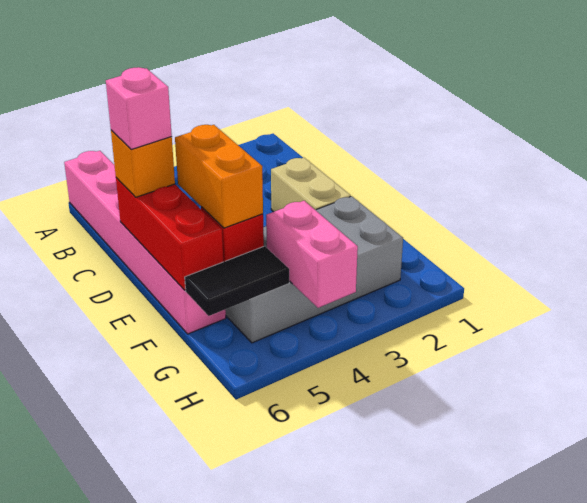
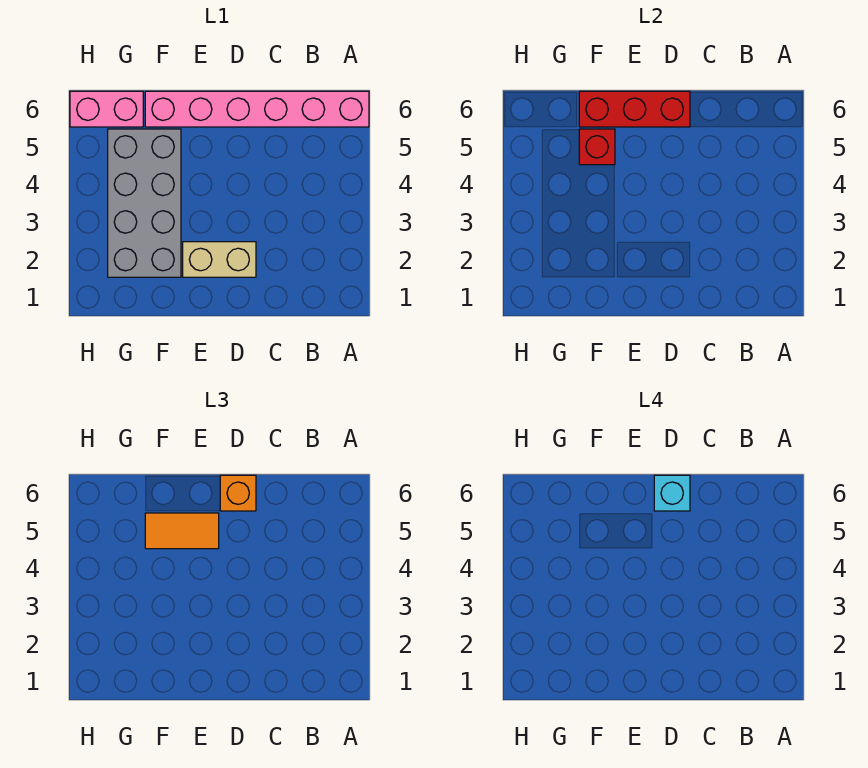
pink 1x1 brick [106,67,172,149] -> cyan 1x1 brick [654,475,690,511]
orange 1x2 brick [175,125,263,228] -> orange 1x2 tile [145,513,219,549]
pink 1x2 brick [266,201,358,308] -> pink 1x2 brick moved to [70,91,143,127]
black 1x2 tile [185,246,289,316] -> none

